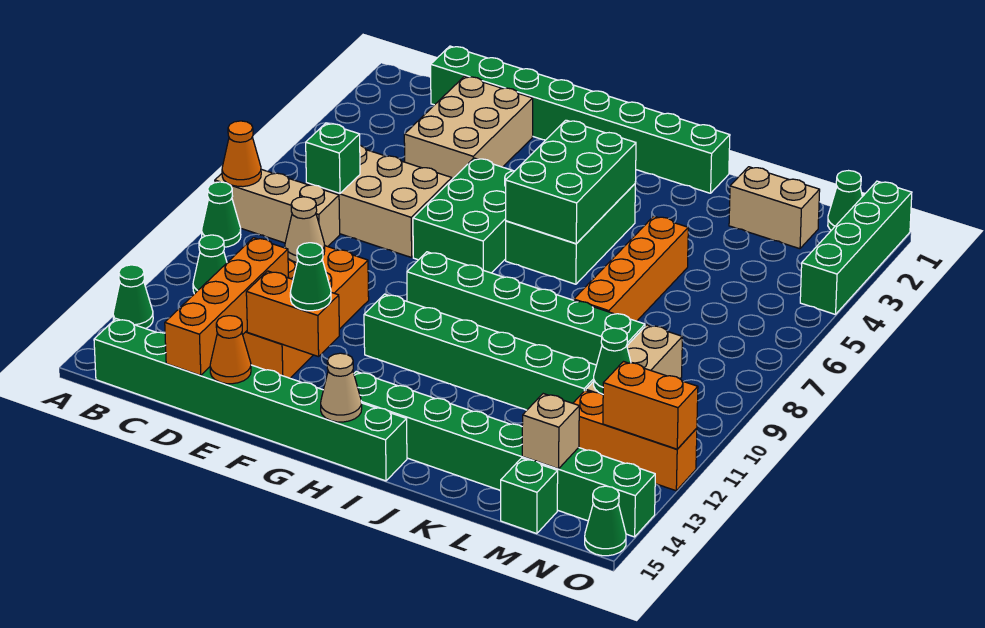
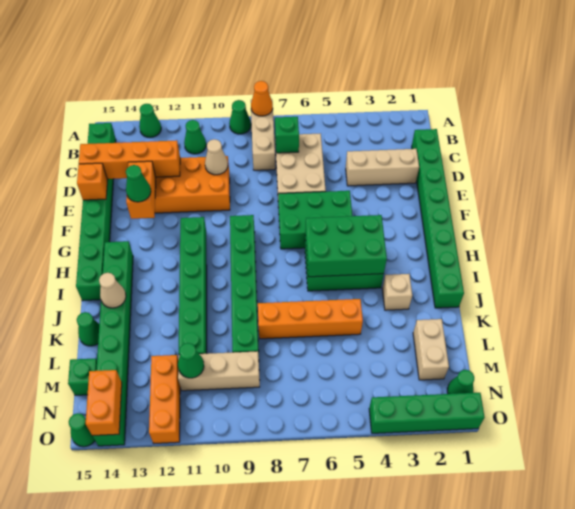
tan 2x3 brick [404,76,533,179] -> tan 1x3 brick [346,149,419,186]
orange 1x1 cone [210,316,251,384] -> orange 1x1 brick [77,163,107,200]
tan 1x1 cone [321,353,362,422] -> tan 1x1 cone moved to [99,273,126,308]
none -> green 1x1 cone [77,312,99,346]
tan 1x1 brick [522,394,579,469] -> tan 1x1 brick moved to [382,274,412,310]
orange 1x2 brick [603,362,698,449] -> orange 1x2 brick moved to [86,370,122,436]

